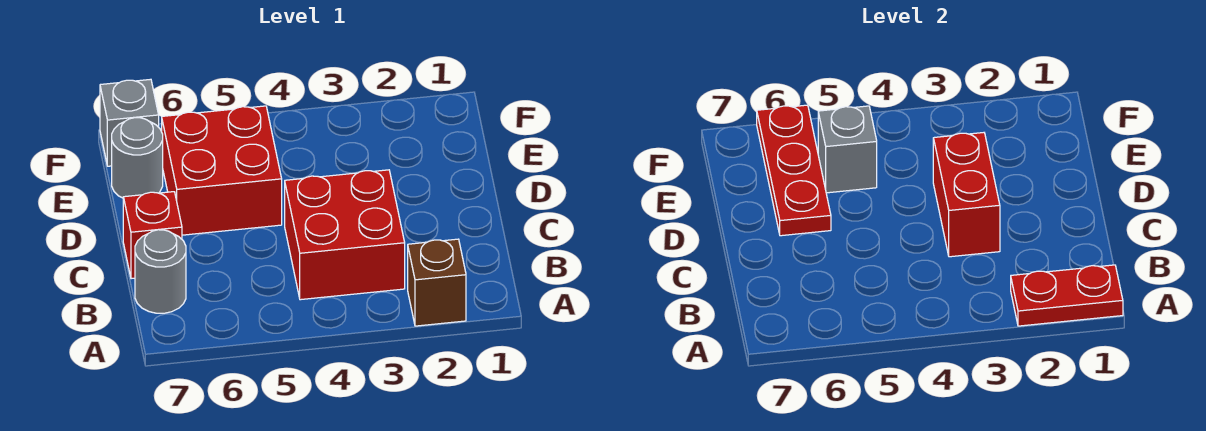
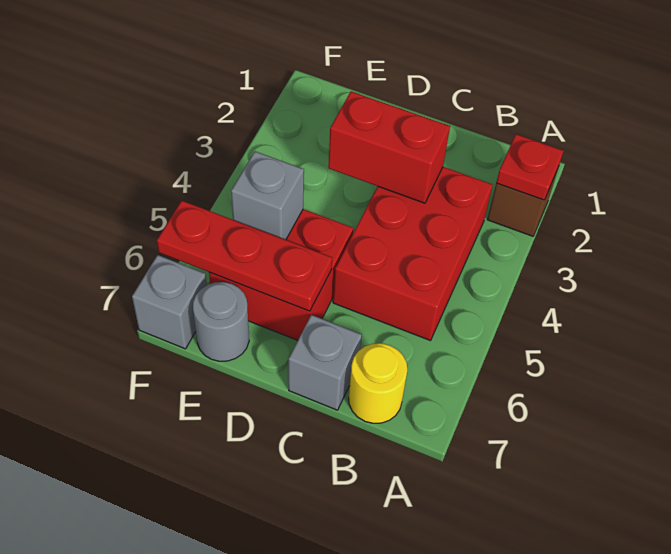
red 1x2 plate [1011,265,1123,326] -> red 1x1 plate [496,134,563,200]
red 2x2 brick [285,170,405,300] -> red 2x3 brick [333,167,493,341]
grey 1x1 round brick [135,230,186,313] -> yellow 1x1 round brick [349,343,407,423]
red 1x1 brick [123,192,182,279] -> grey 1x1 brick [288,315,362,410]

